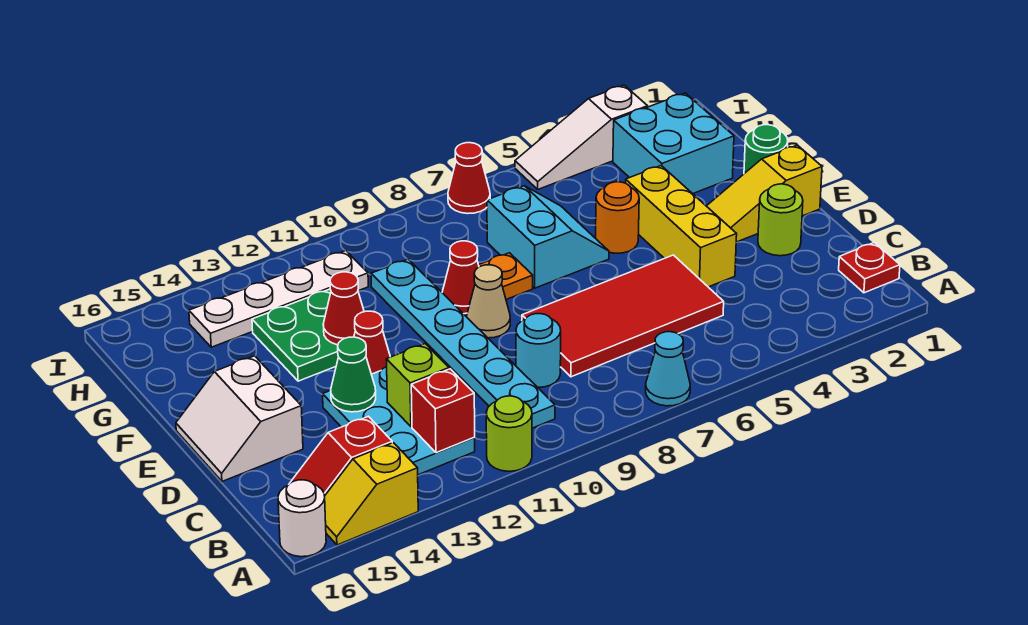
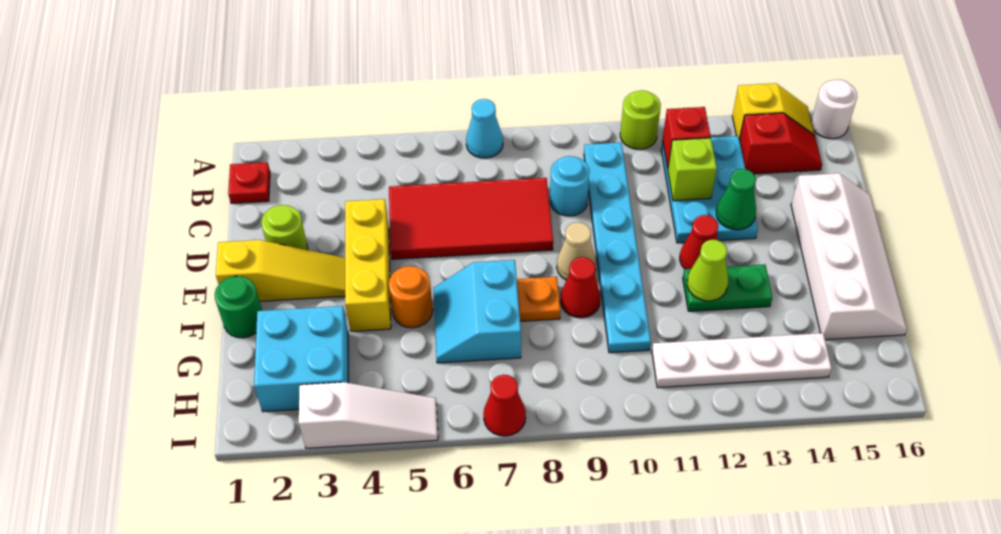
white 2x2 slope [176,356,303,481] -> white 2x4 slope [791,173,907,340]
green 2x2 plate [252,289,338,381] -> green 1x2 plate [683,265,772,311]
red 1x1 cone [323,272,364,345] -> lime 1x1 cone [687,240,728,301]

